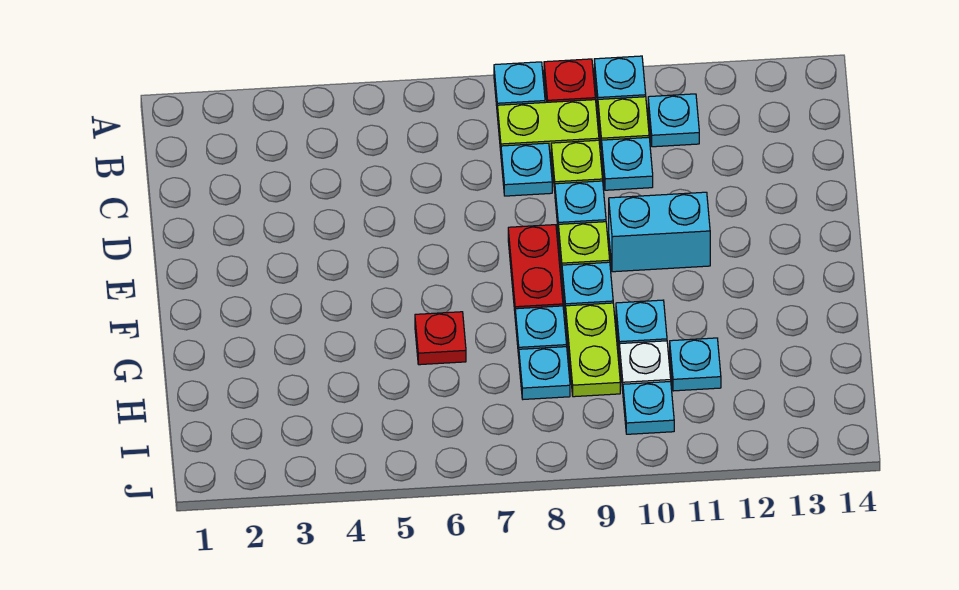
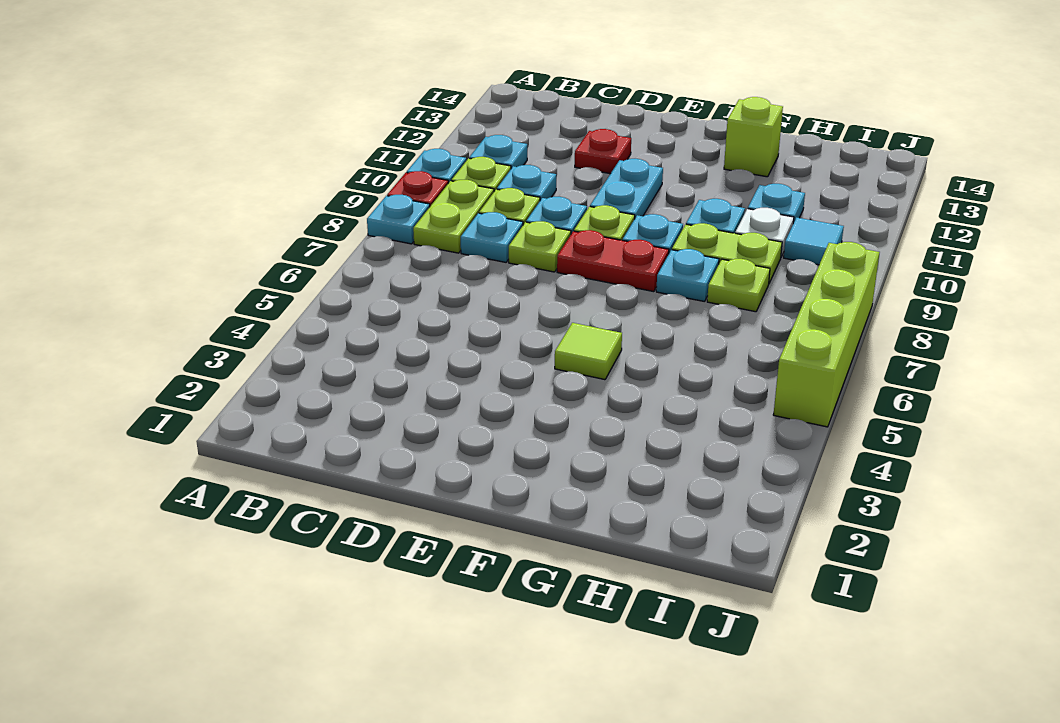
none -> lime 1x1 plate [509,221,571,272]
cyan 1x2 brick [609,192,710,272] -> cyan 1x2 plate [590,159,663,218]
none -> lime 1x1 tile [555,323,622,380]
red 1x1 plate [415,312,466,365] -> red 1x1 plate moved to [575,129,631,174]
none -> lime 1x1 brick [724,97,783,177]
cyan 1x1 plate [519,347,570,399] -> lime 1x1 plate [707,259,770,312]
cyan 1x1 plate [623,382,674,434] -> cyan 1x1 tile [784,218,844,265]
none -> lime 1x4 brick [773,242,880,427]

